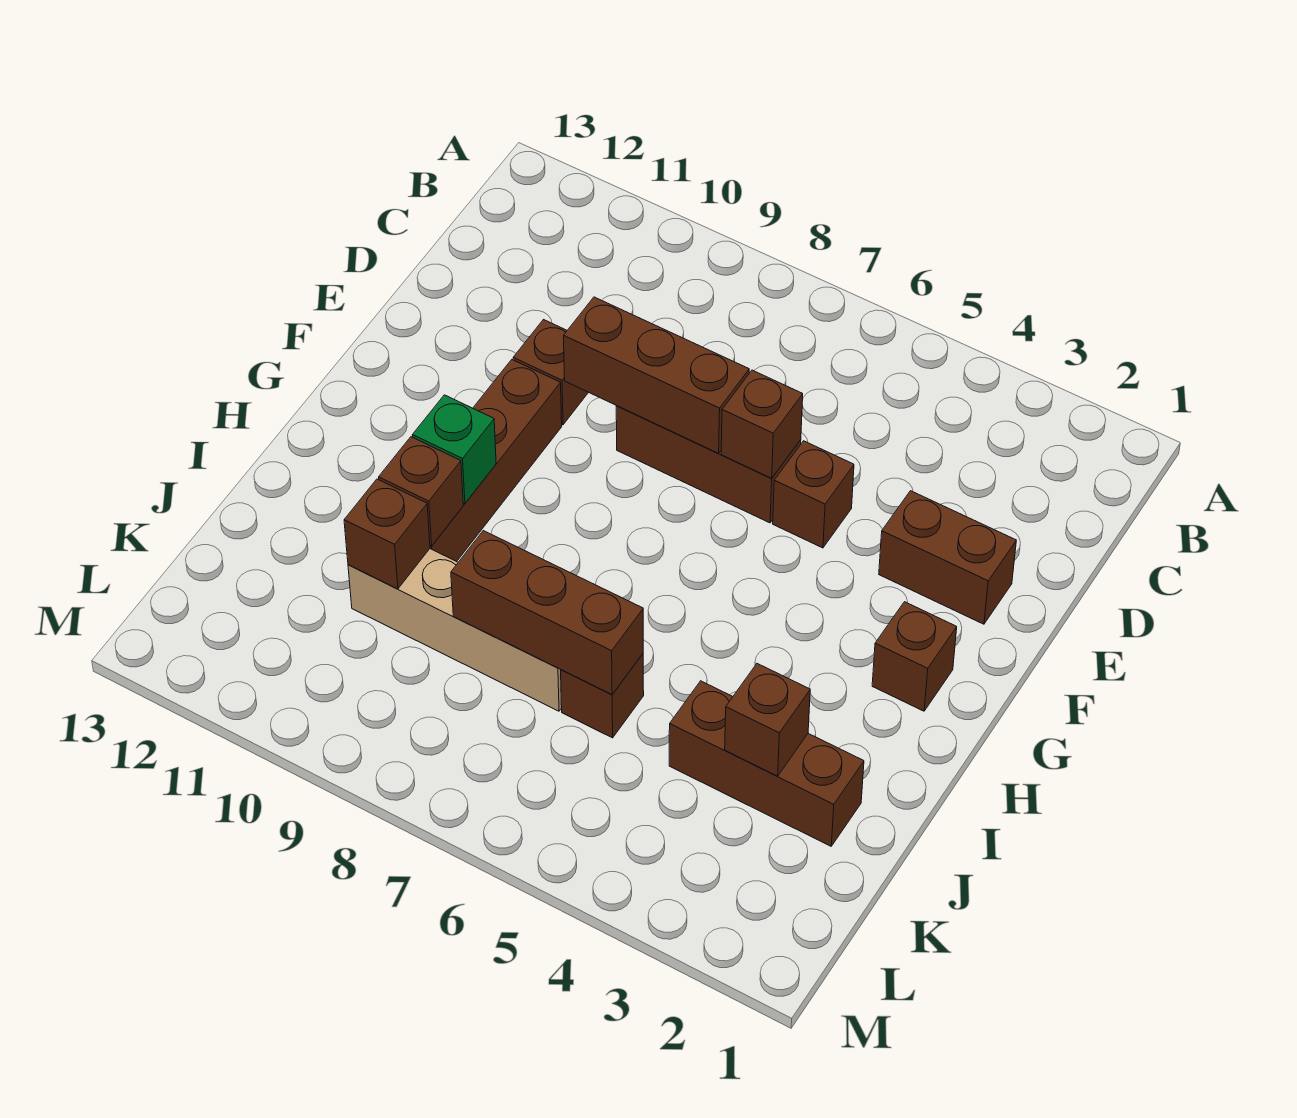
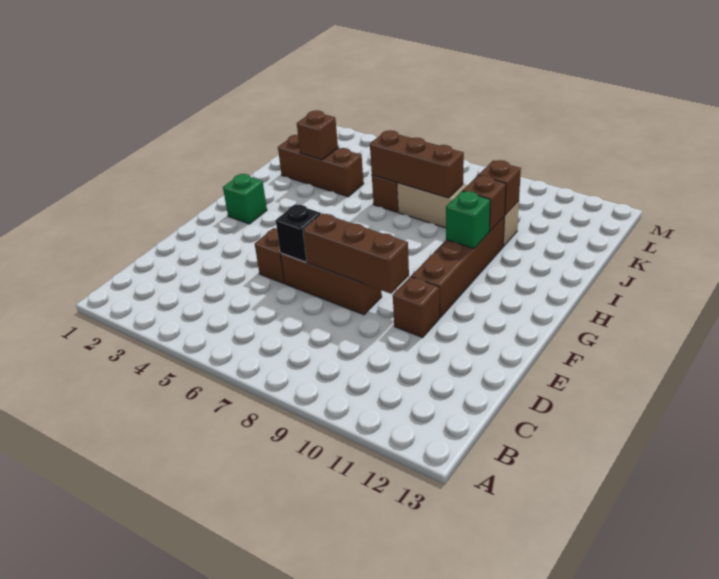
brown 1x2 brick [879,491,1016,624] -> none
brown 1x1 brick [721,370,803,478] -> black 1x1 brick [276,204,321,262]
brown 1x1 brick [872,602,957,711] -> green 1x1 brick [223,174,267,224]

